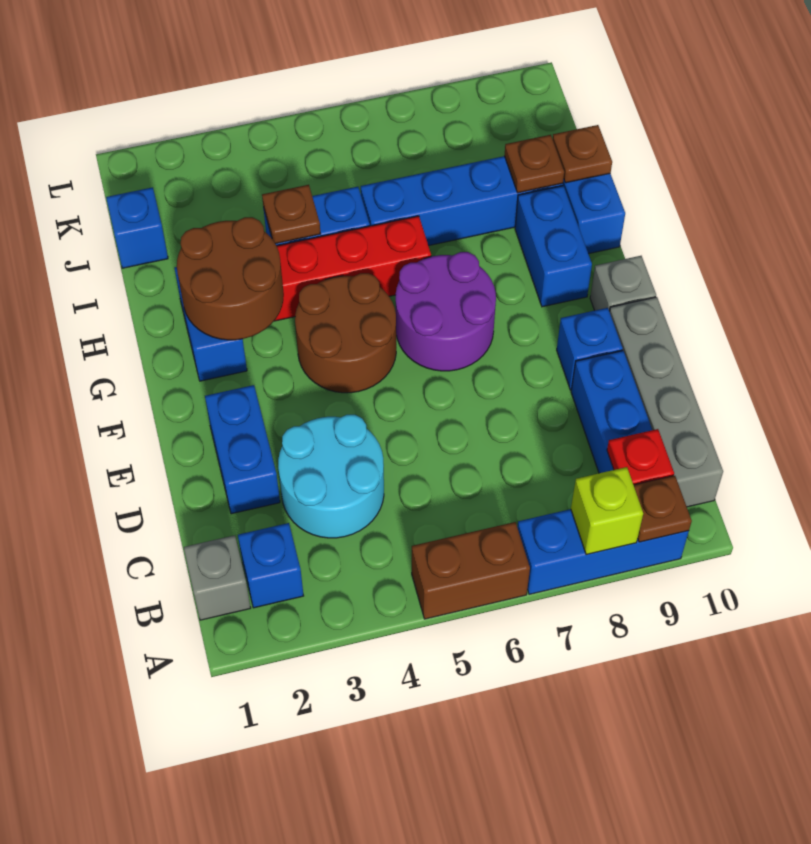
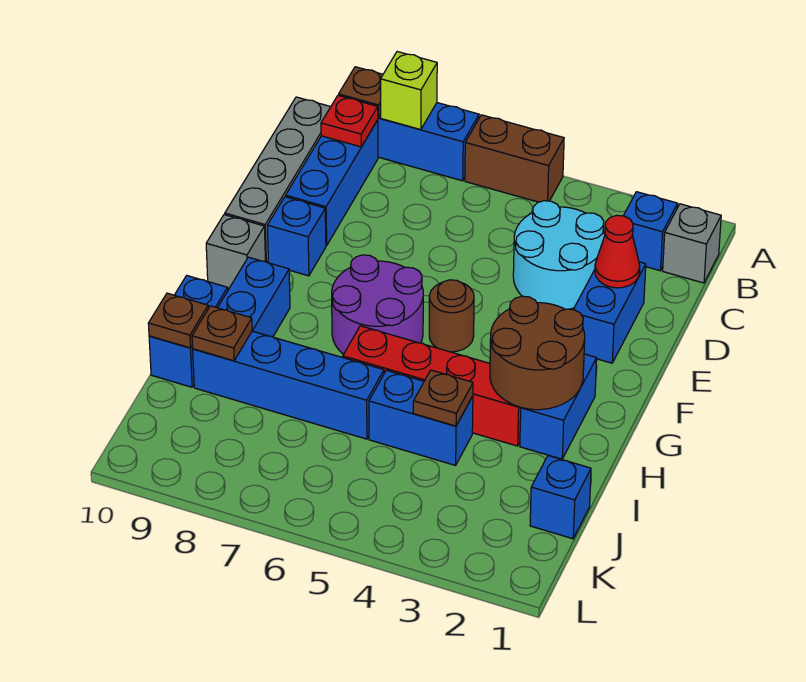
none -> red 1x1 cone [595,215,640,288]
brown 2x2 round brick [295,273,396,393] -> brown 1x1 round brick [429,280,474,352]

